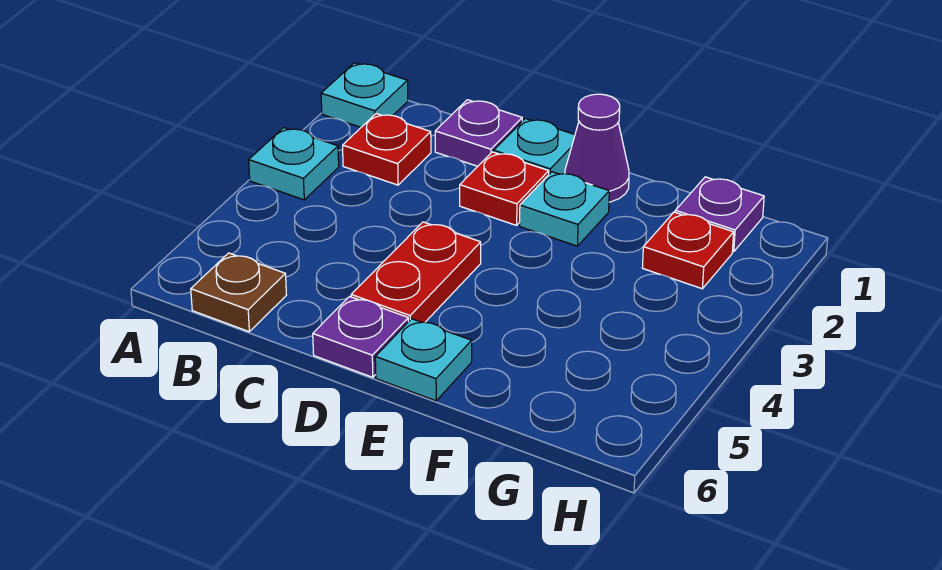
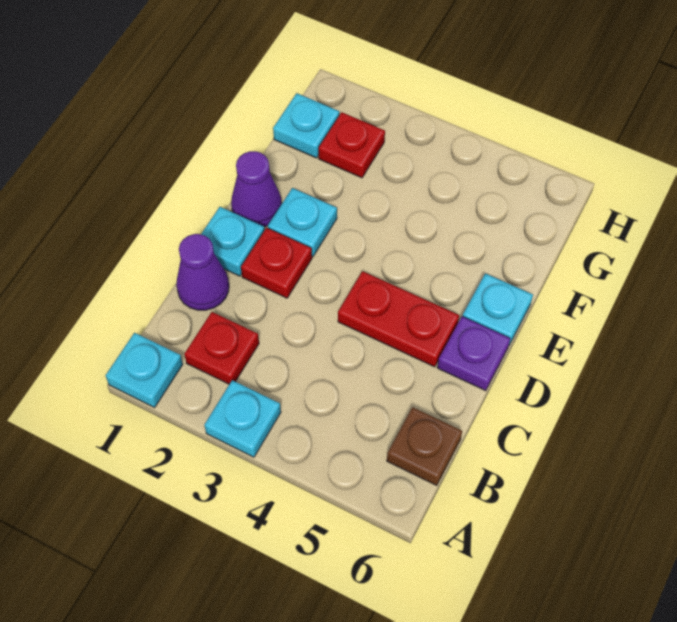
purple 1x1 plate [435,100,522,166] -> purple 1x1 cone [176,234,229,310]
purple 1x1 plate [675,177,764,252] -> cyan 1x1 plate [273,93,339,158]

